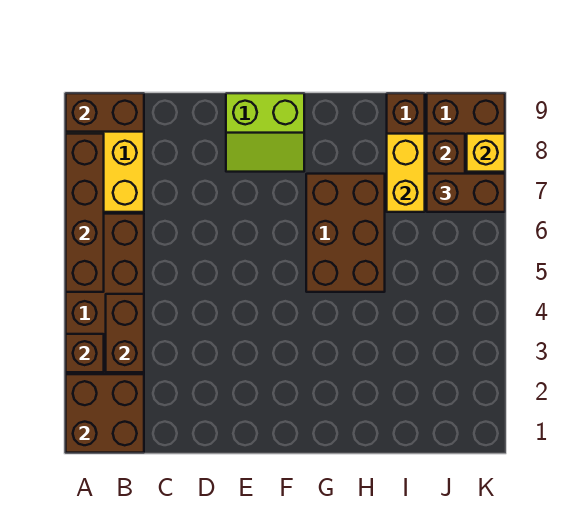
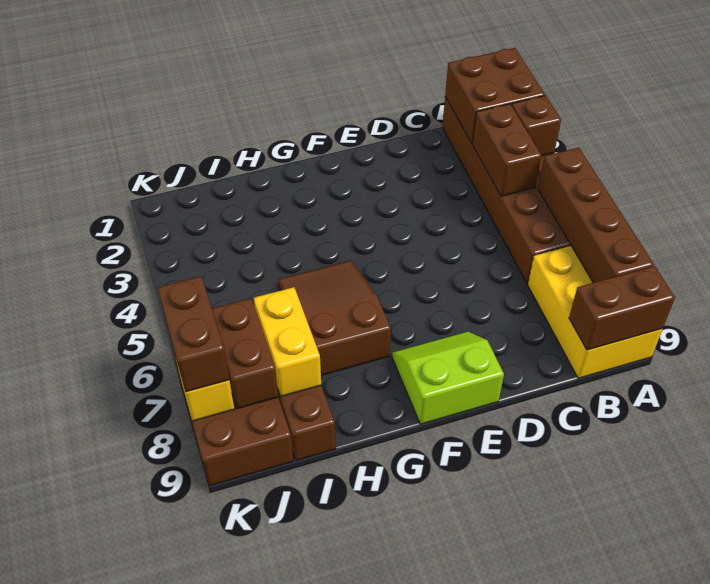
brown 2x3 brick [306,174,385,292] -> brown 2x3 slope [278,261,391,375]
brown 1x2 brick [427,174,505,212] -> brown 1x2 brick turned to [158,276,229,392]

